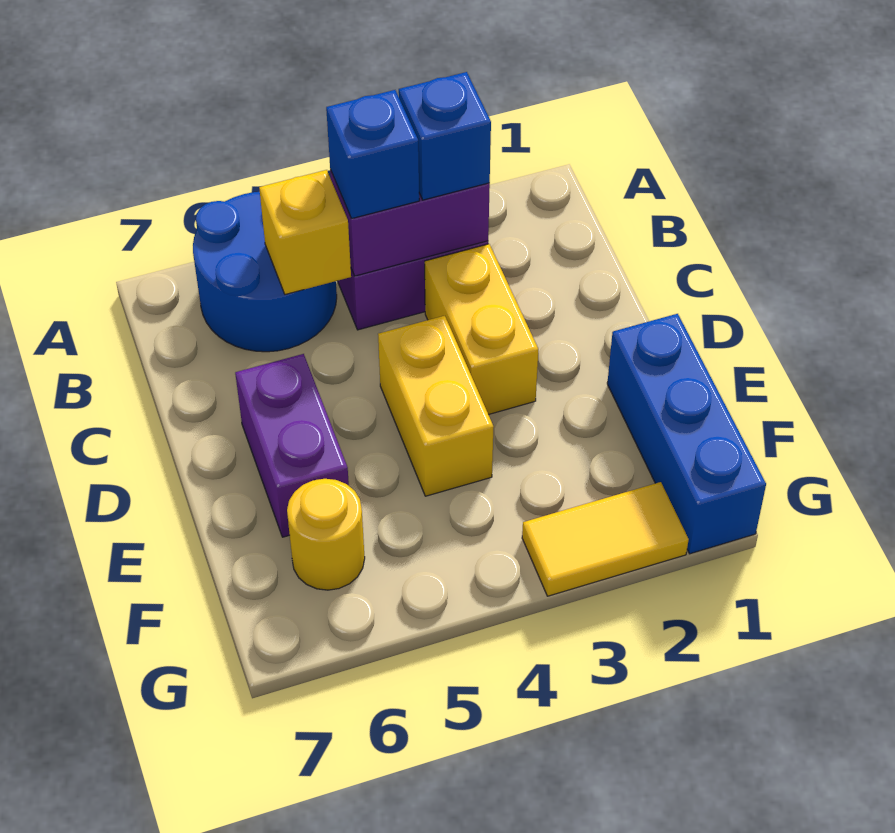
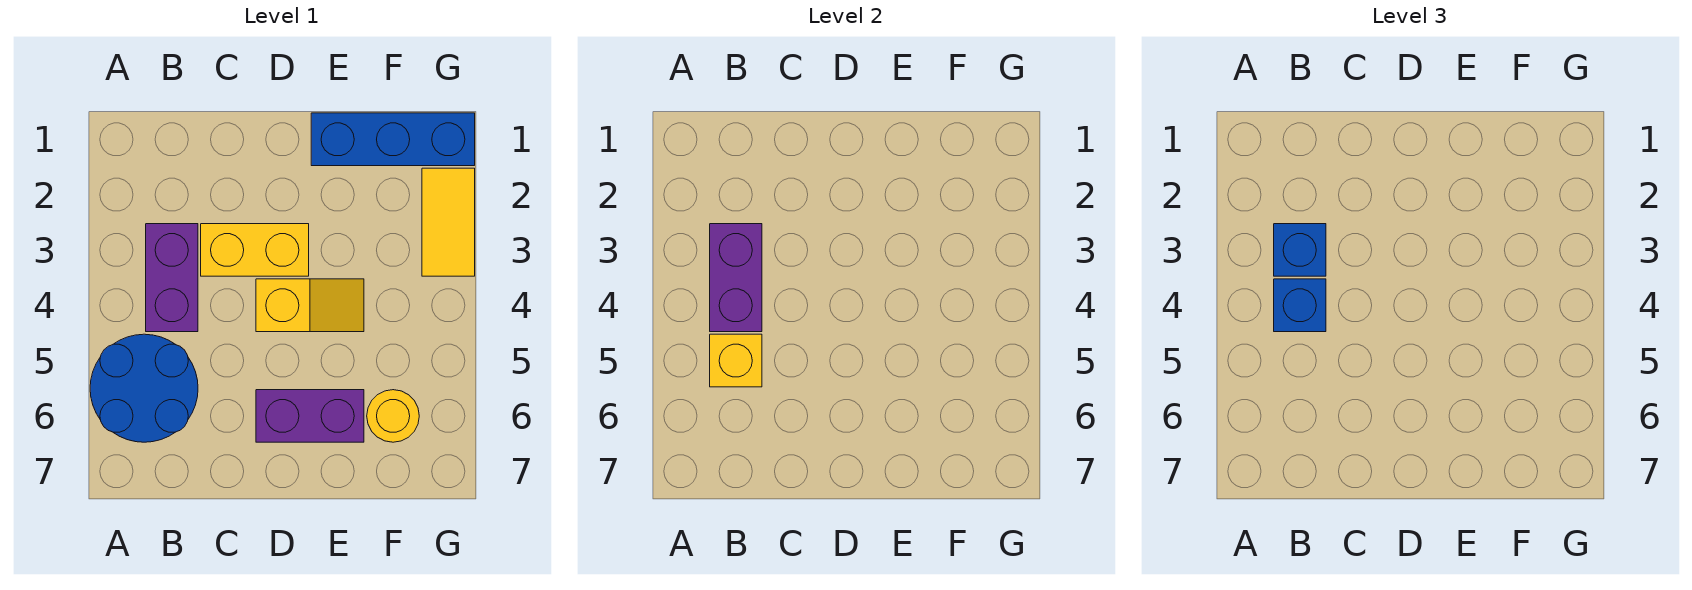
yellow 1x2 brick [378,316,494,496] -> yellow 1x2 slope [256,279,364,332]

